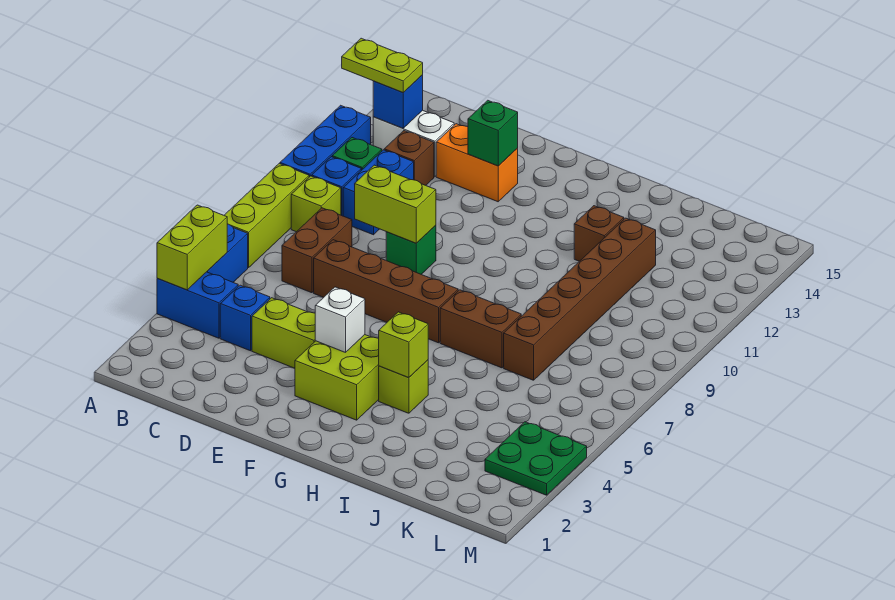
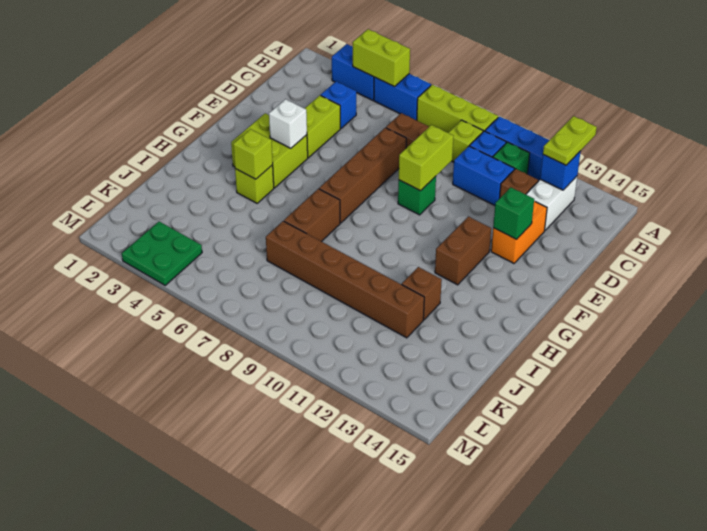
blue 1x2 brick [157,272,238,338] -> blue 1x2 brick turned to [332,44,374,100]
none -> brown 1x2 brick [435,217,491,285]

